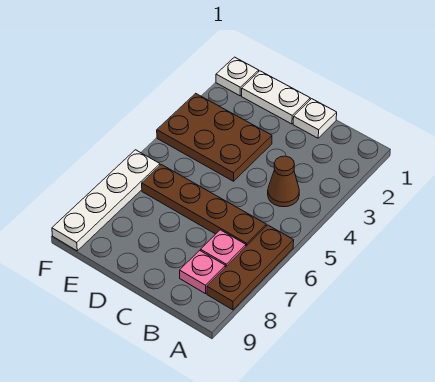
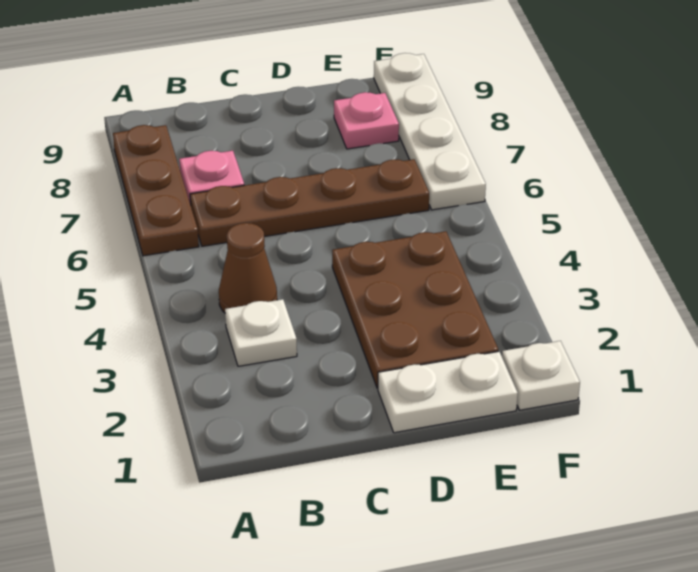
pink 1x1 plate [180,250,225,294] -> pink 1x1 plate moved to [334,92,399,149]
white 1x1 plate [293,99,337,138] -> white 1x1 plate moved to [225,299,297,366]
brown 2x3 plate [157,93,272,181] -> brown 2x3 plate turned to [332,231,498,388]

